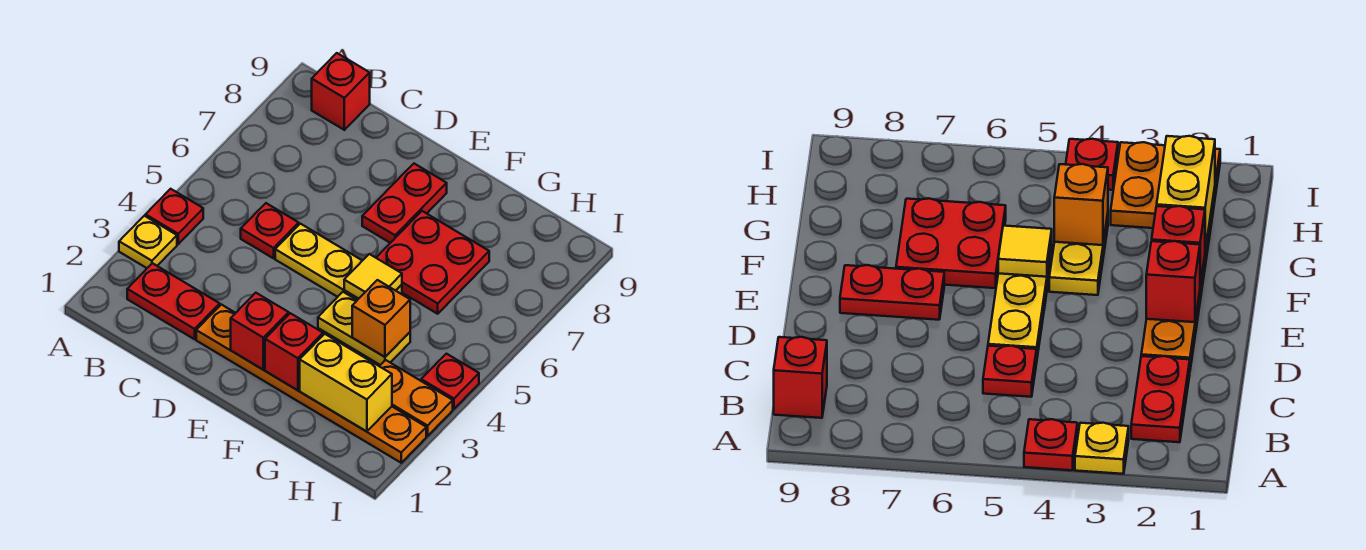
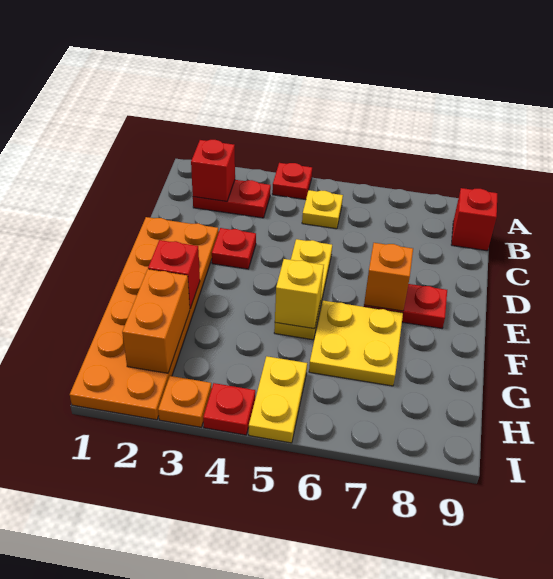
yellow 1x1 plate [119,216,177,268] -> yellow 1x1 plate moved to [302,190,343,229]
red 1x2 plate [127,263,220,339] -> red 1x2 plate turned to [193,180,271,218]
red 1x1 plate [241,203,299,258] -> red 1x1 plate moved to [212,228,256,269]
orange 1x6 plate [196,304,426,463] -> orange 2x6 plate [70,217,219,420]
red 1x1 brick [231,293,289,370] -> red 1x1 brick moved to [191,140,235,201]
yellow 1x2 plate [318,292,410,365] -> yellow 1x2 plate moved to [249,356,307,443]
yellow 1x1 tile [344,254,402,299] -> yellow 1x1 brick [275,259,324,329]
red 2x2 plate [376,211,489,314] -> yellow 2x2 plate [309,301,403,386]
yellow 1x2 brick [300,334,392,432] -> orange 1x2 brick [122,269,190,373]
orange 1x1 brick [352,280,410,357] -> orange 1x1 brick moved to [364,243,413,311]
orange 1x2 plate [380,360,453,436] -> orange 1x1 plate [158,376,212,427]

